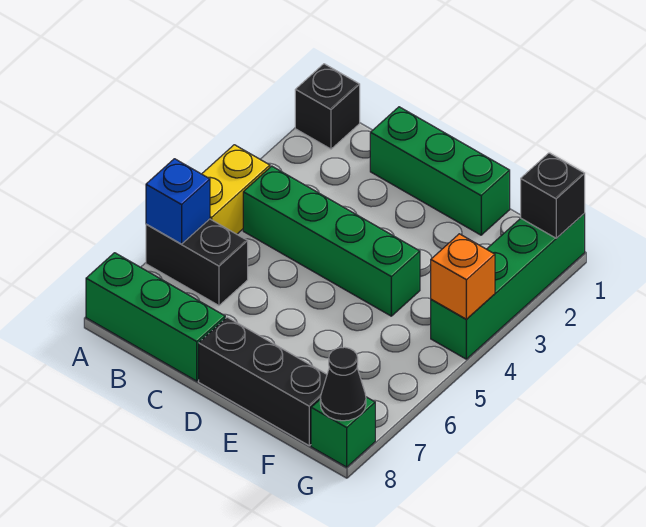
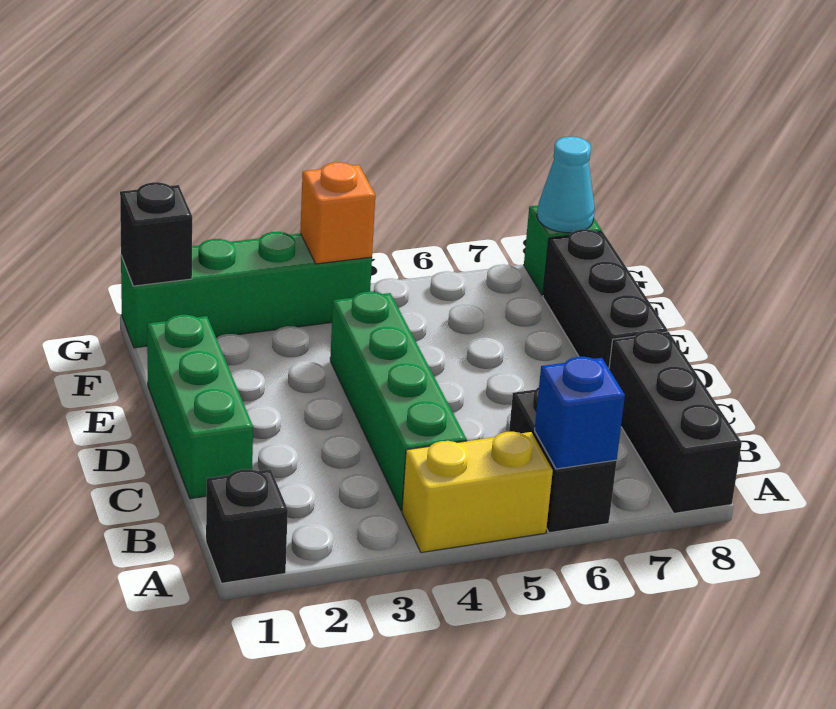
green 1x3 brick [86,253,225,381] -> black 1x3 brick [609,331,742,513]
black 1x1 cone [320,347,366,421] -> cyan 1x1 cone [537,136,595,233]

